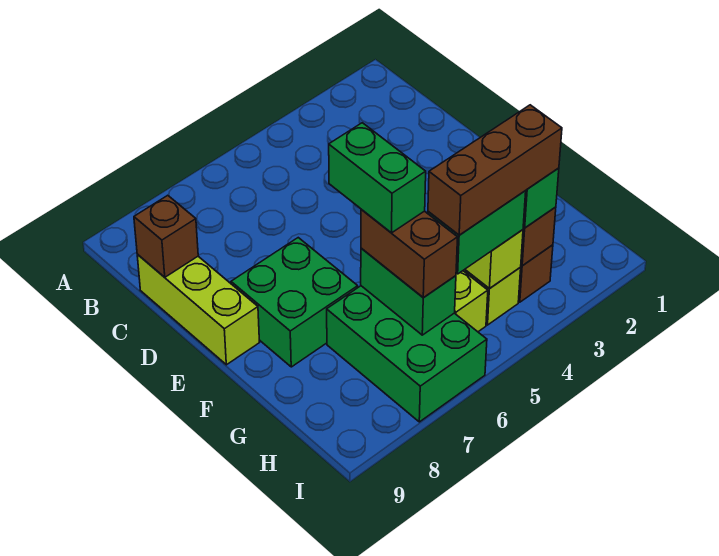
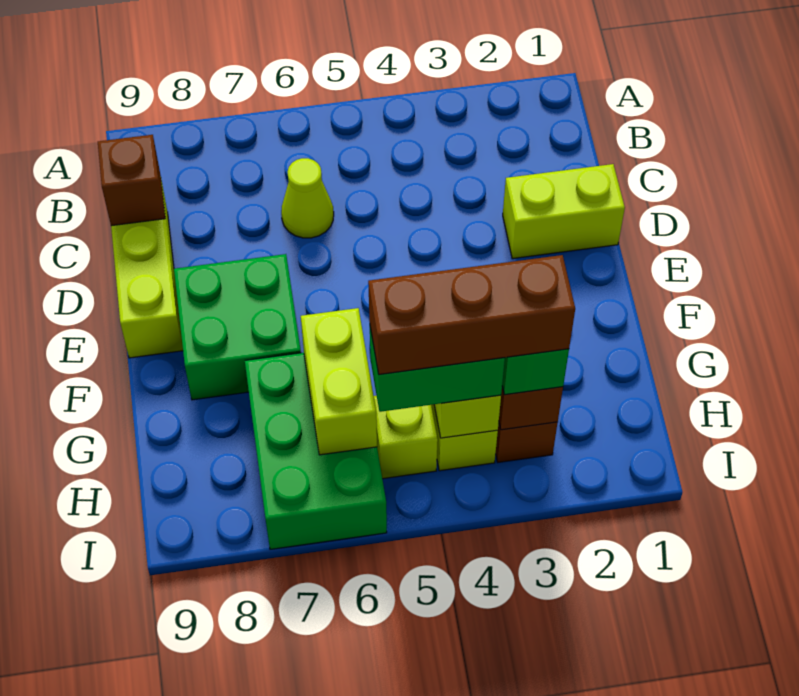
none -> lime 1x1 cone [281,158,334,238]
none -> lime 1x2 brick [503,164,625,259]
green 1x2 brick [329,123,426,233] -> none
green 1x2 brick [361,248,456,335] -> lime 1x2 brick [301,308,377,455]
brown 1x2 brick [361,209,458,298] -> none

